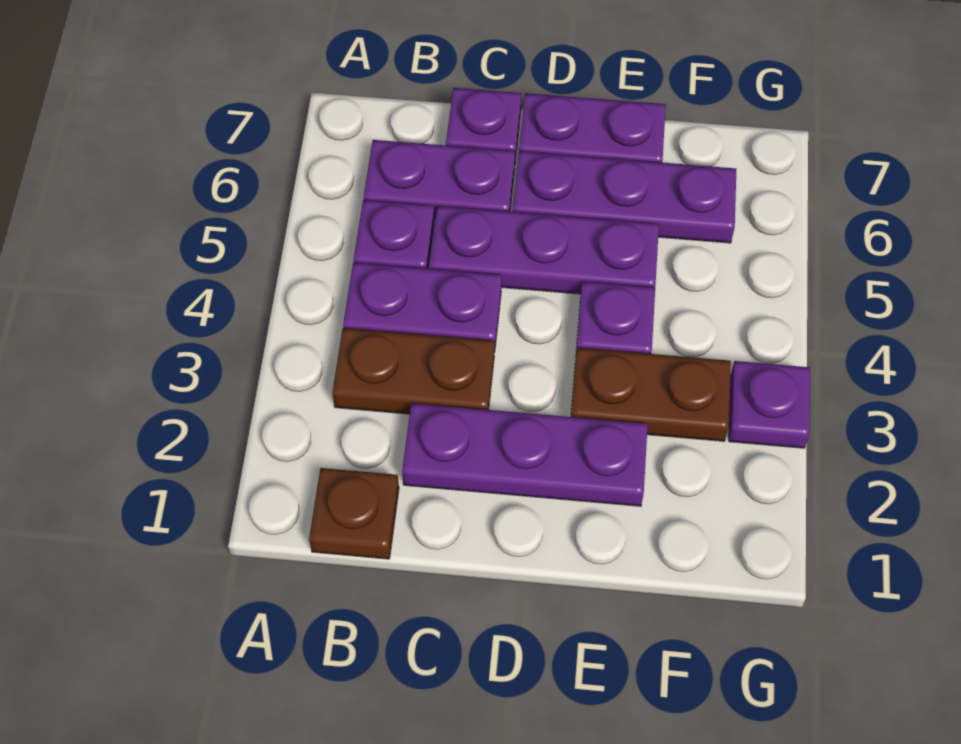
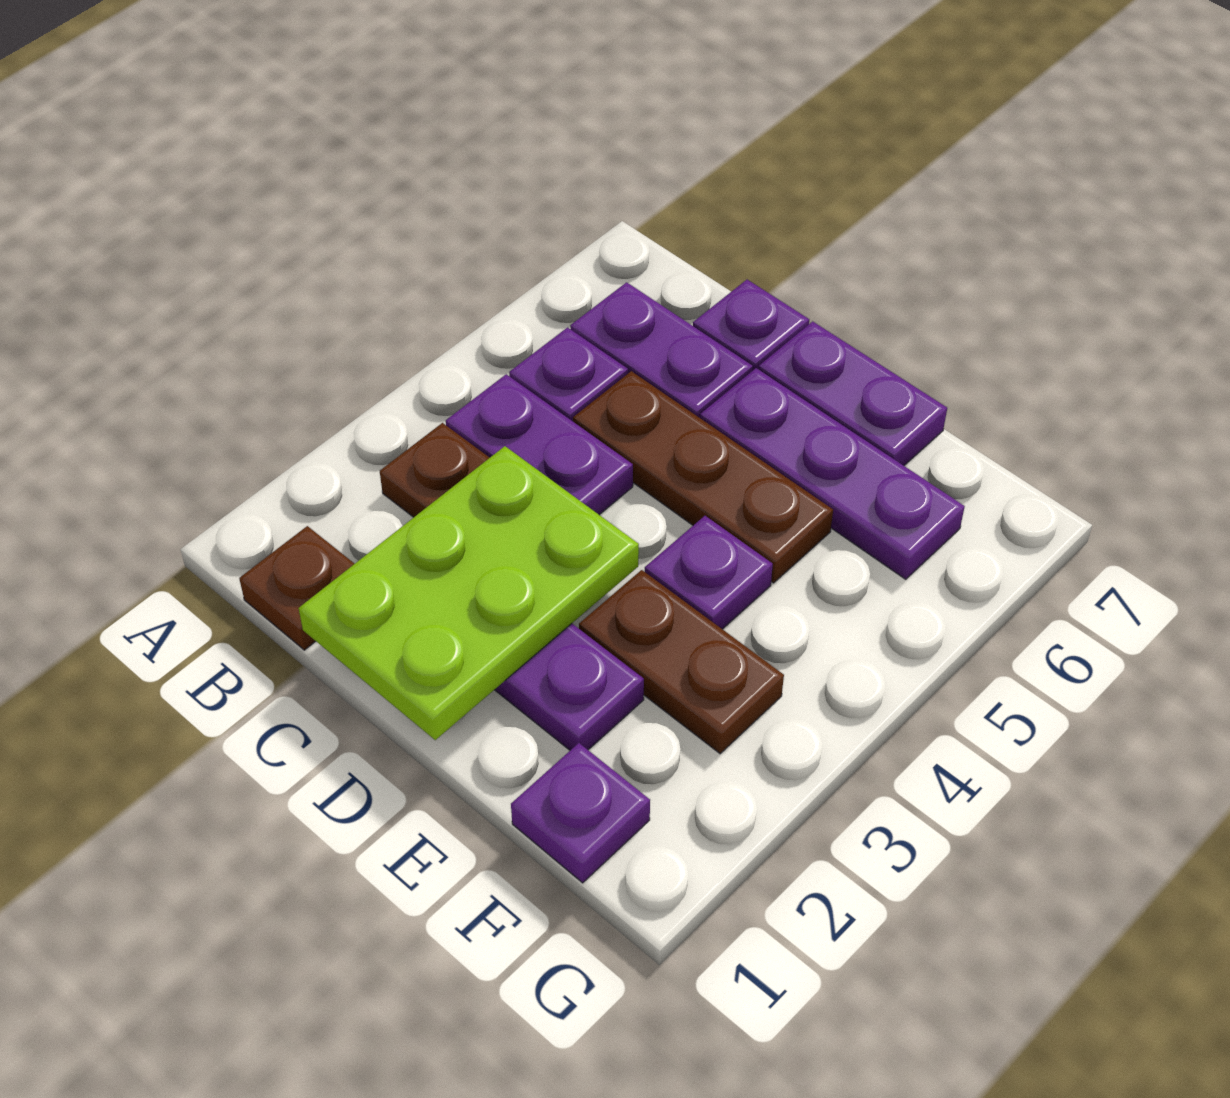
none -> lime 2x3 plate [299,446,639,740]
purple 1x3 plate [430,206,659,294] -> brown 1x3 plate [573,371,833,583]
purple 1x1 plate [729,361,810,448] -> purple 1x1 plate moved to [511,743,650,883]

